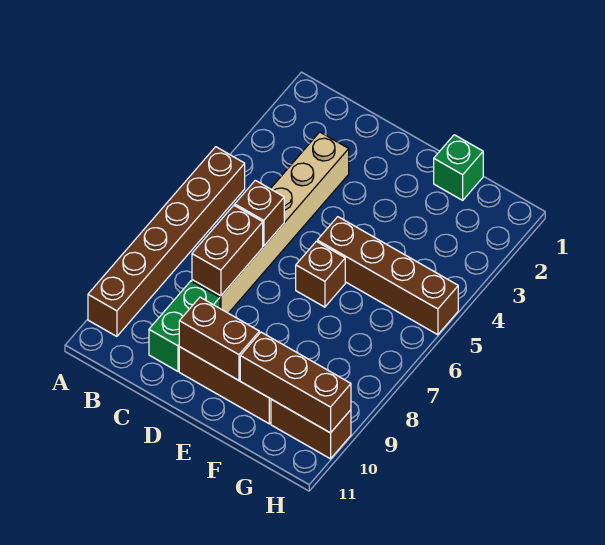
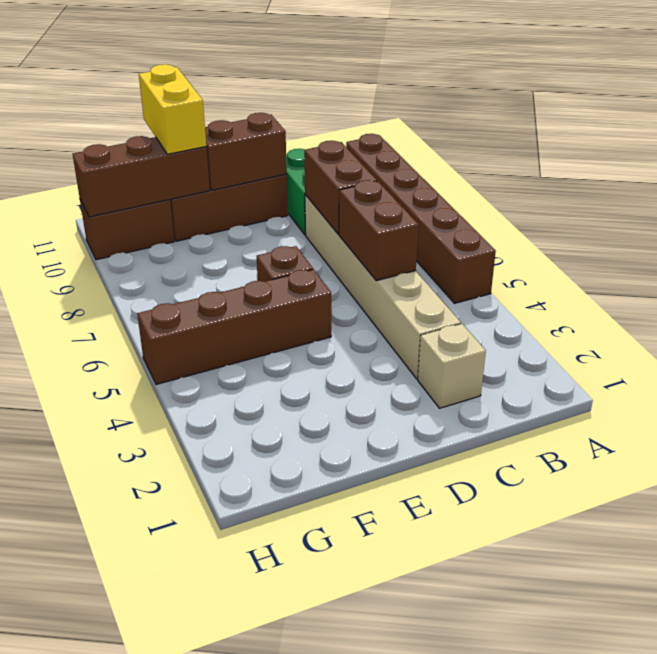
none -> tan 1x1 brick [418,324,486,408]
brown 1x1 brick [235,180,284,246] -> brown 1x2 brick [339,180,419,281]
green 1x1 brick [434,135,483,200] -> none
none -> yellow 1x2 brick [139,64,206,154]

